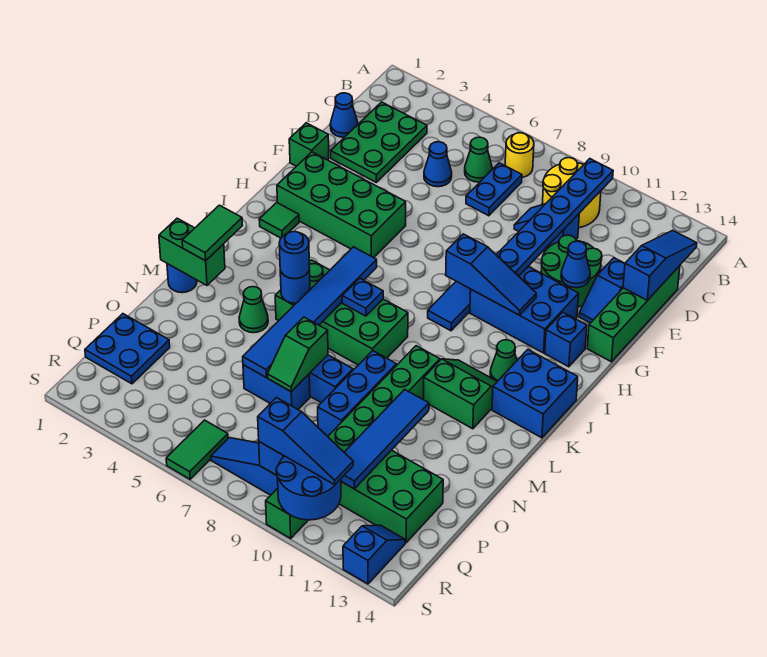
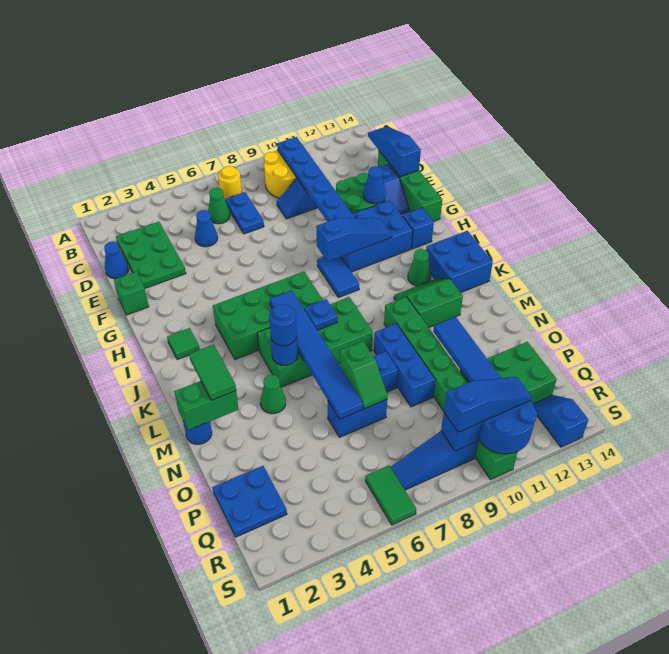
green 2x4 brick [277,152,406,258] -> green 2x4 brick moved to [213,272,323,359]

